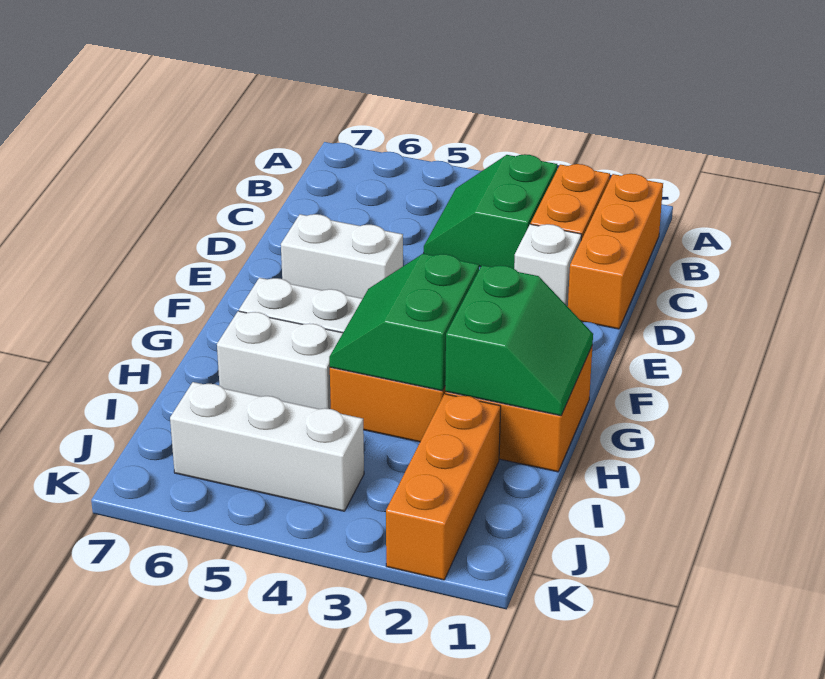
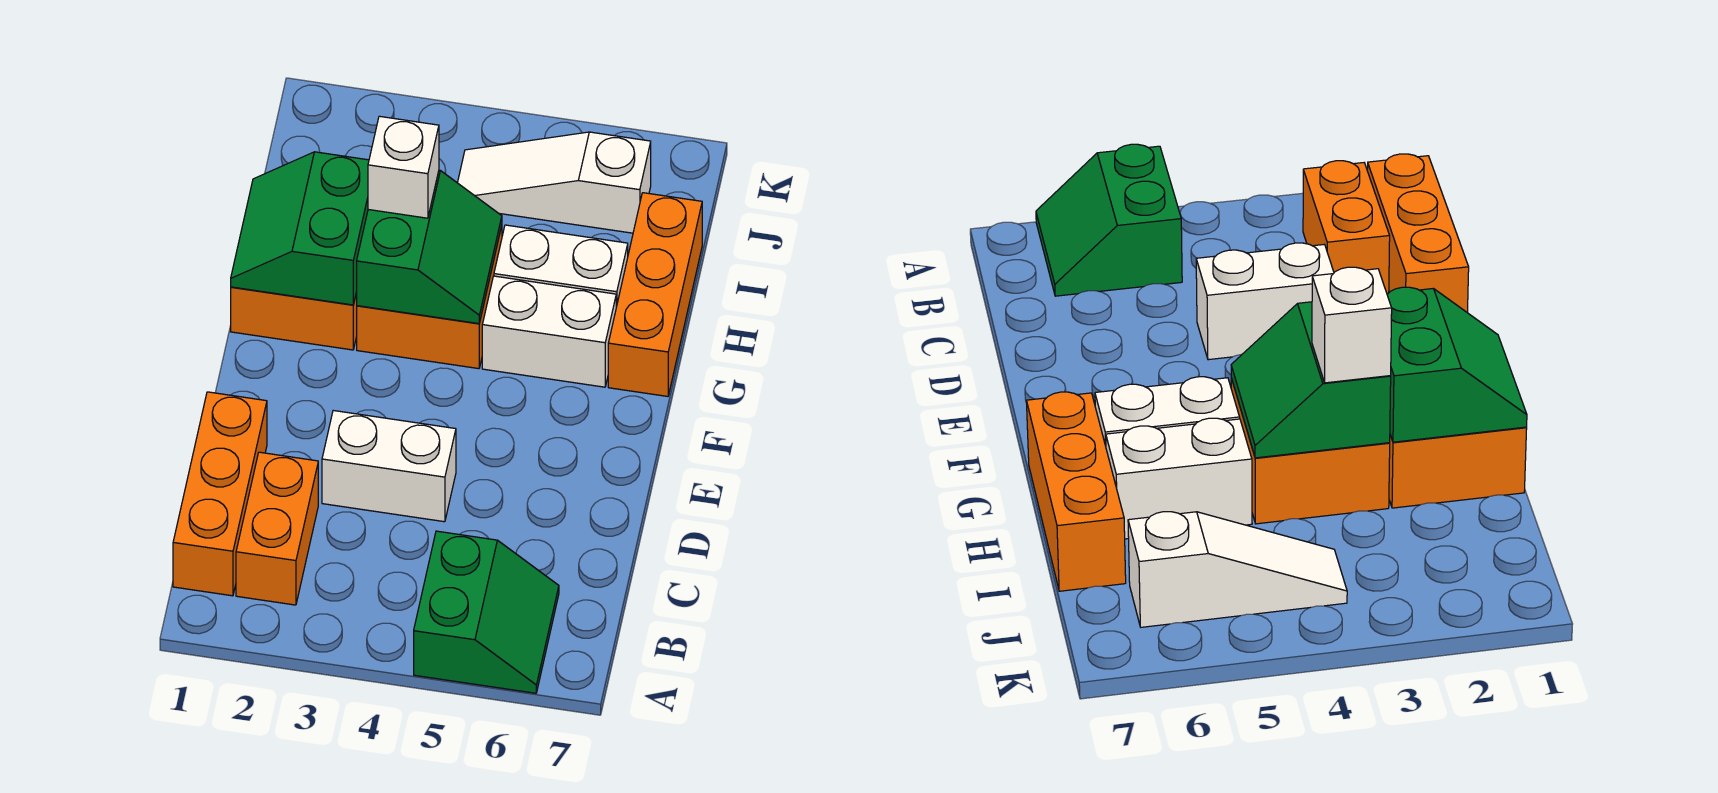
green 2x2 slope [424,154,557,269] -> green 2x2 slope moved to [414,531,559,693]
white 1x1 brick [514,224,582,307] -> white 1x1 brick moved to [368,116,439,218]
white 1x2 brick [281,214,403,298] -> white 1x2 brick moved to [322,411,456,522]
orange 1x3 brick [386,394,501,580] -> orange 1x3 brick moved to [608,193,702,396]
white 1x3 brick [170,382,364,511] -> white 1x3 slope [458,132,651,233]

